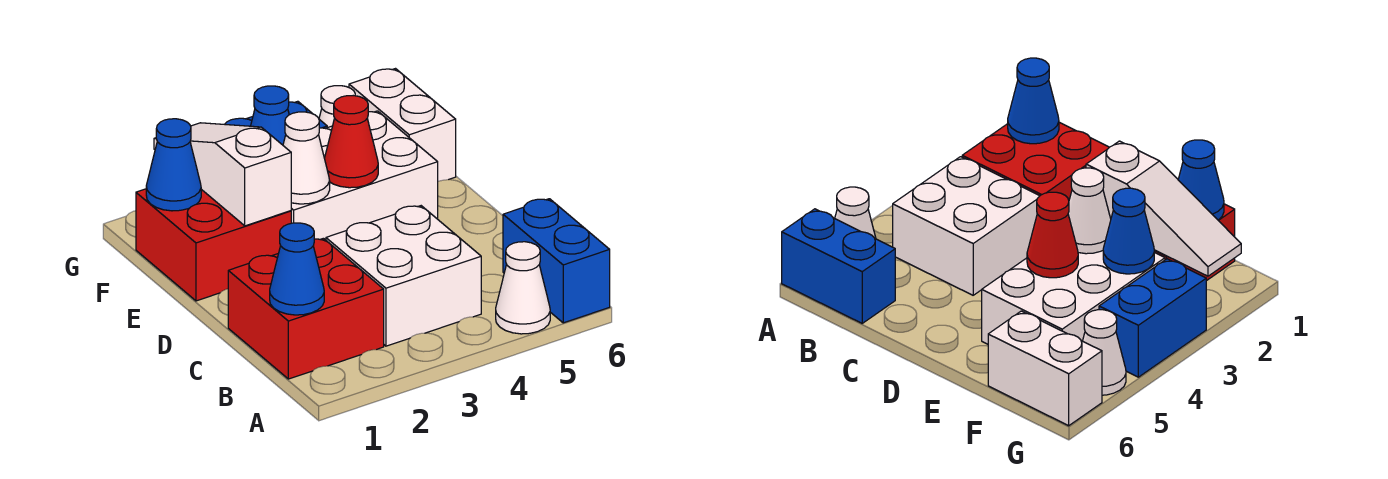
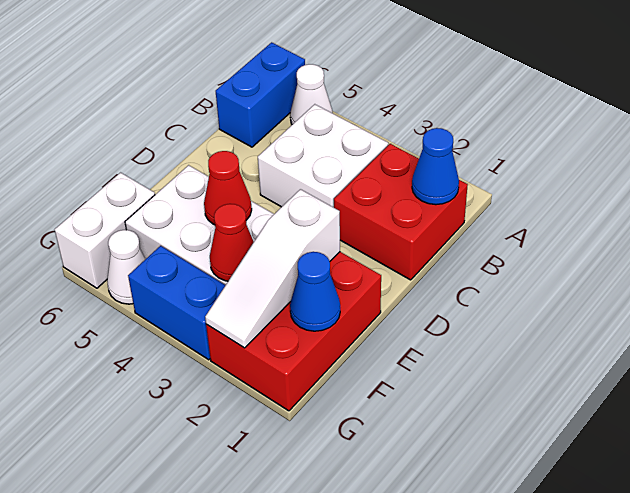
red 2x2 brick [136,189,291,301] -> red 2x3 brick [206,252,381,411]
white 1x1 cone [283,112,330,204] -> none
blue 1x1 cone [251,86,289,145] -> red 1x1 cone [210,204,254,281]

